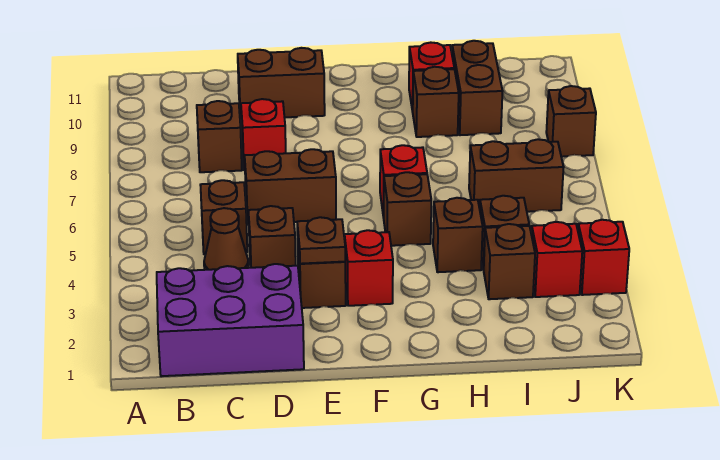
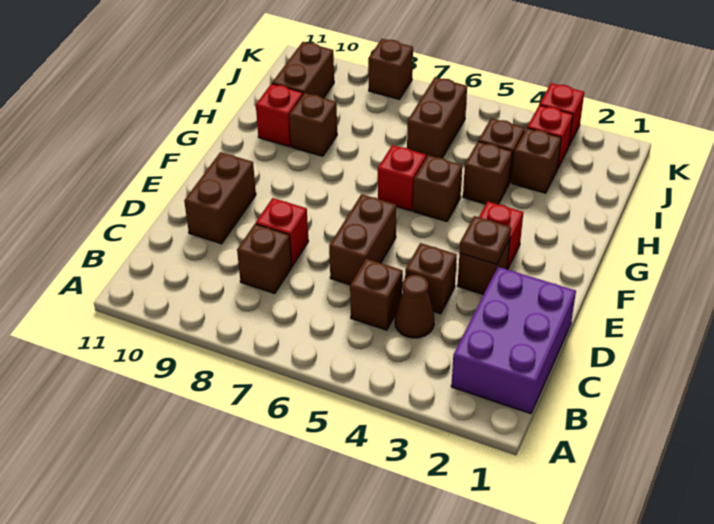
brown 1x2 brick [452,41,503,135] -> brown 1x2 brick turned to [272,42,334,98]

